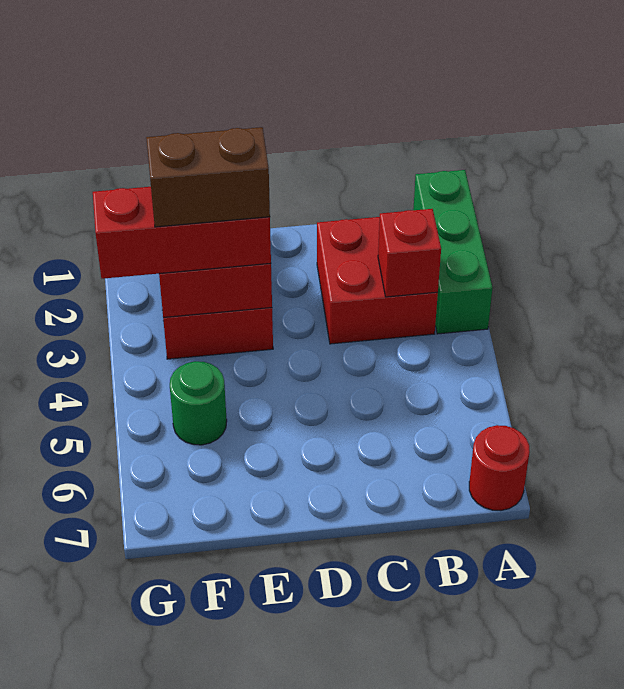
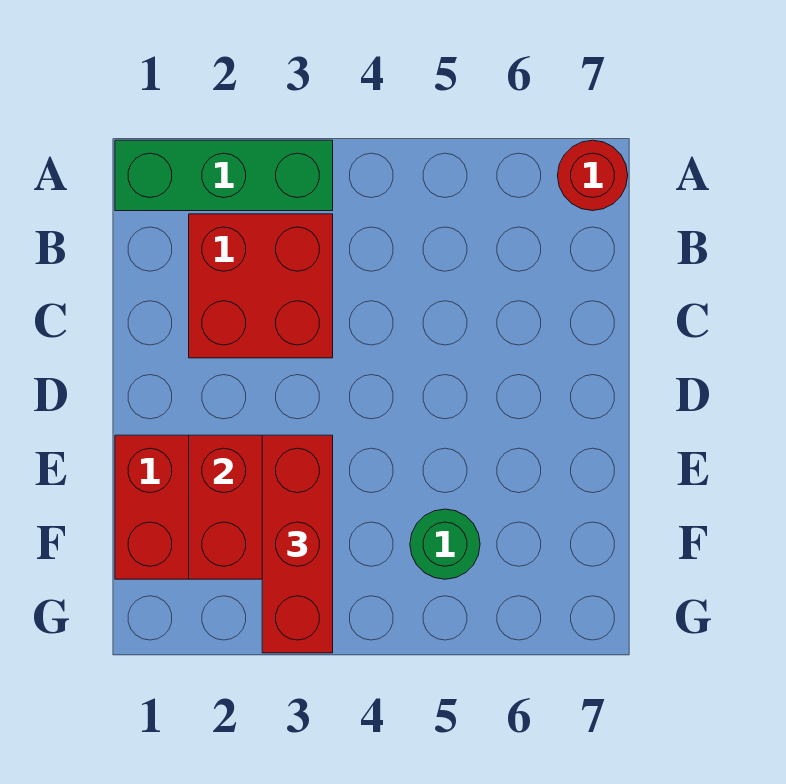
red 1x1 brick [378,209,441,297] -> none
brown 1x2 brick [146,127,270,227] -> none

